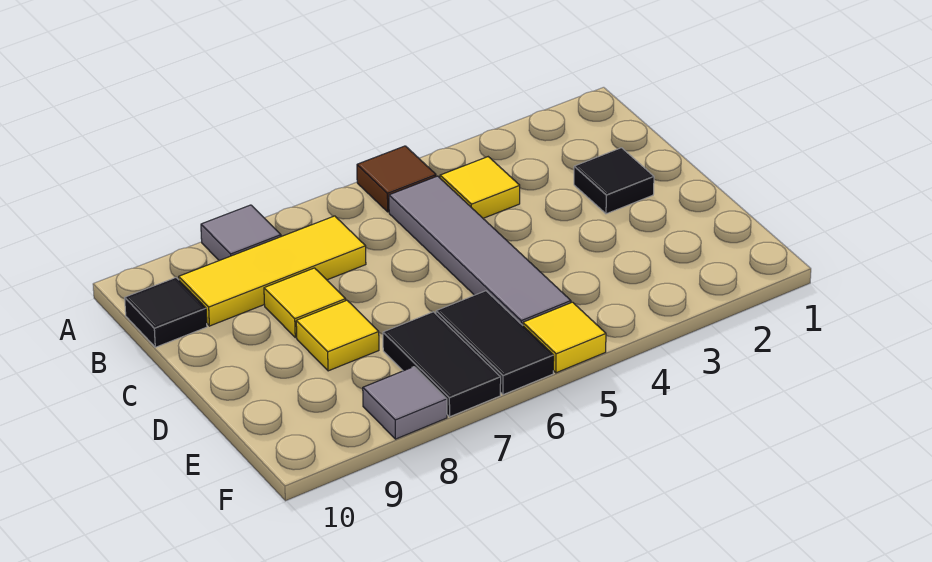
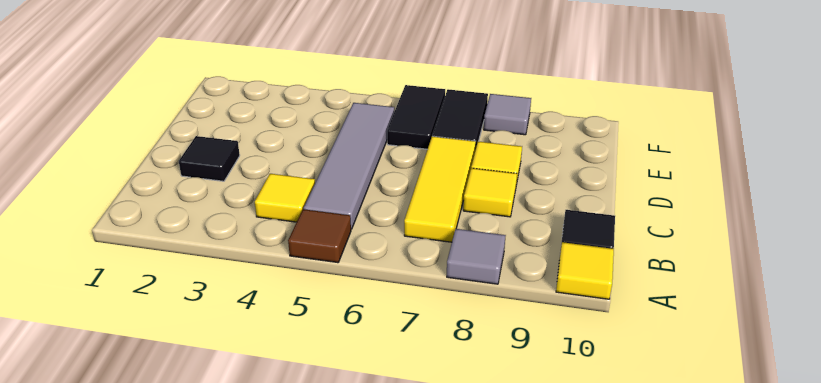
yellow 1x3 tile [179,216,366,326] -> yellow 1x3 tile turned to [404,136,476,242]
yellow 1x1 tile [523,302,606,373] -> yellow 1x1 tile moved to [556,242,614,299]

